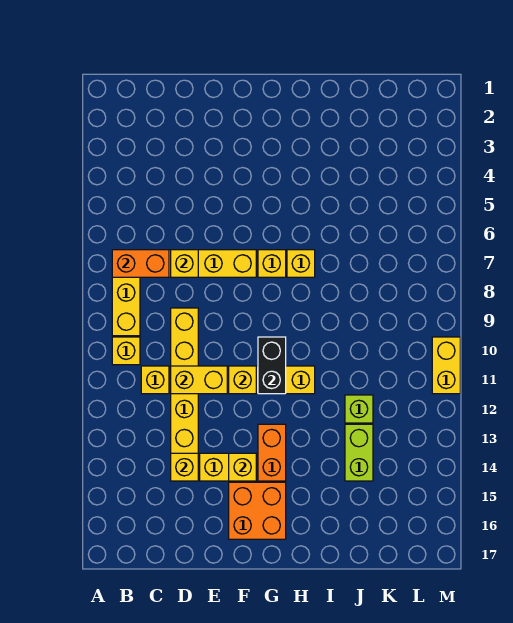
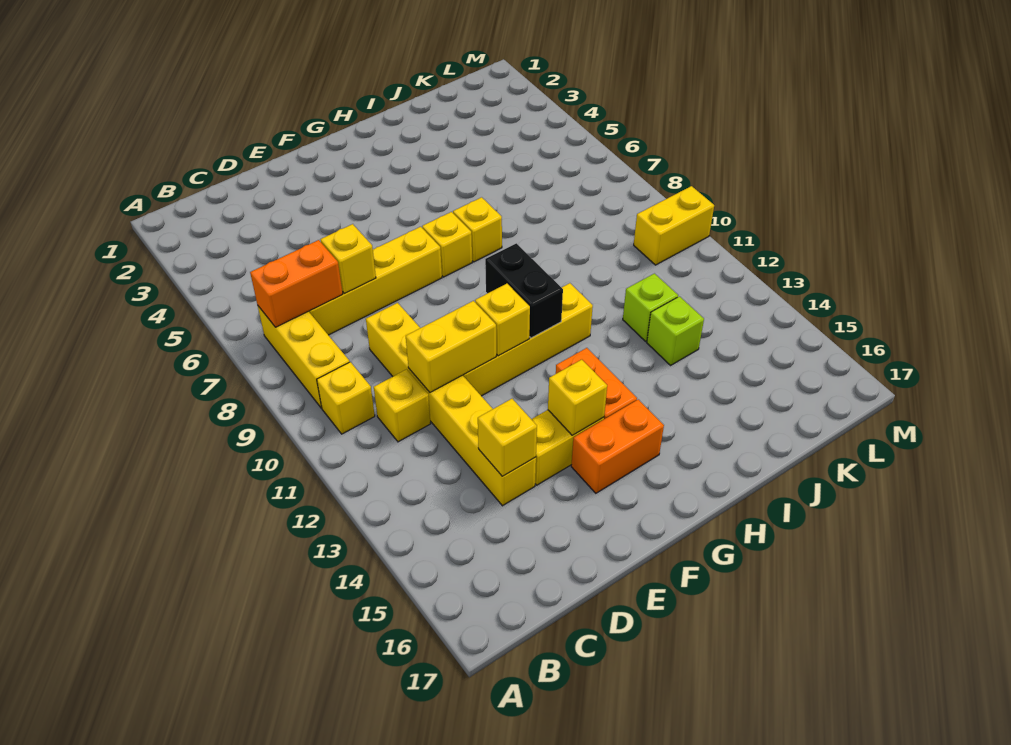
orange 2x2 brick [229,482,286,539] -> orange 1x2 brick [571,399,664,493]
lime 1x2 brick [345,424,373,481] -> lime 1x1 brick [647,296,704,365]
yellow 1x2 brick [432,337,460,394] -> yellow 1x2 brick turned to [634,186,714,265]

